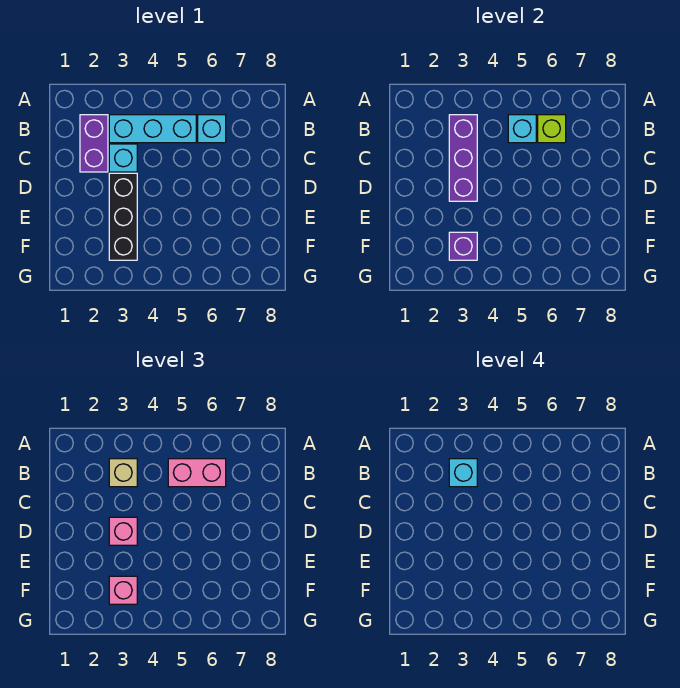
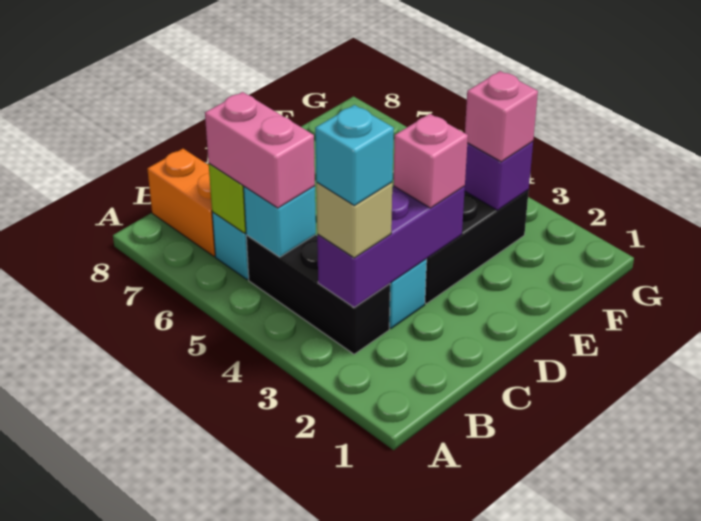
purple 1x2 brick [80,115,108,172] -> none
cyan 1x3 brick [109,115,196,143] -> black 1x3 brick [246,235,390,354]
none -> orange 1x2 brick [147,149,215,256]

